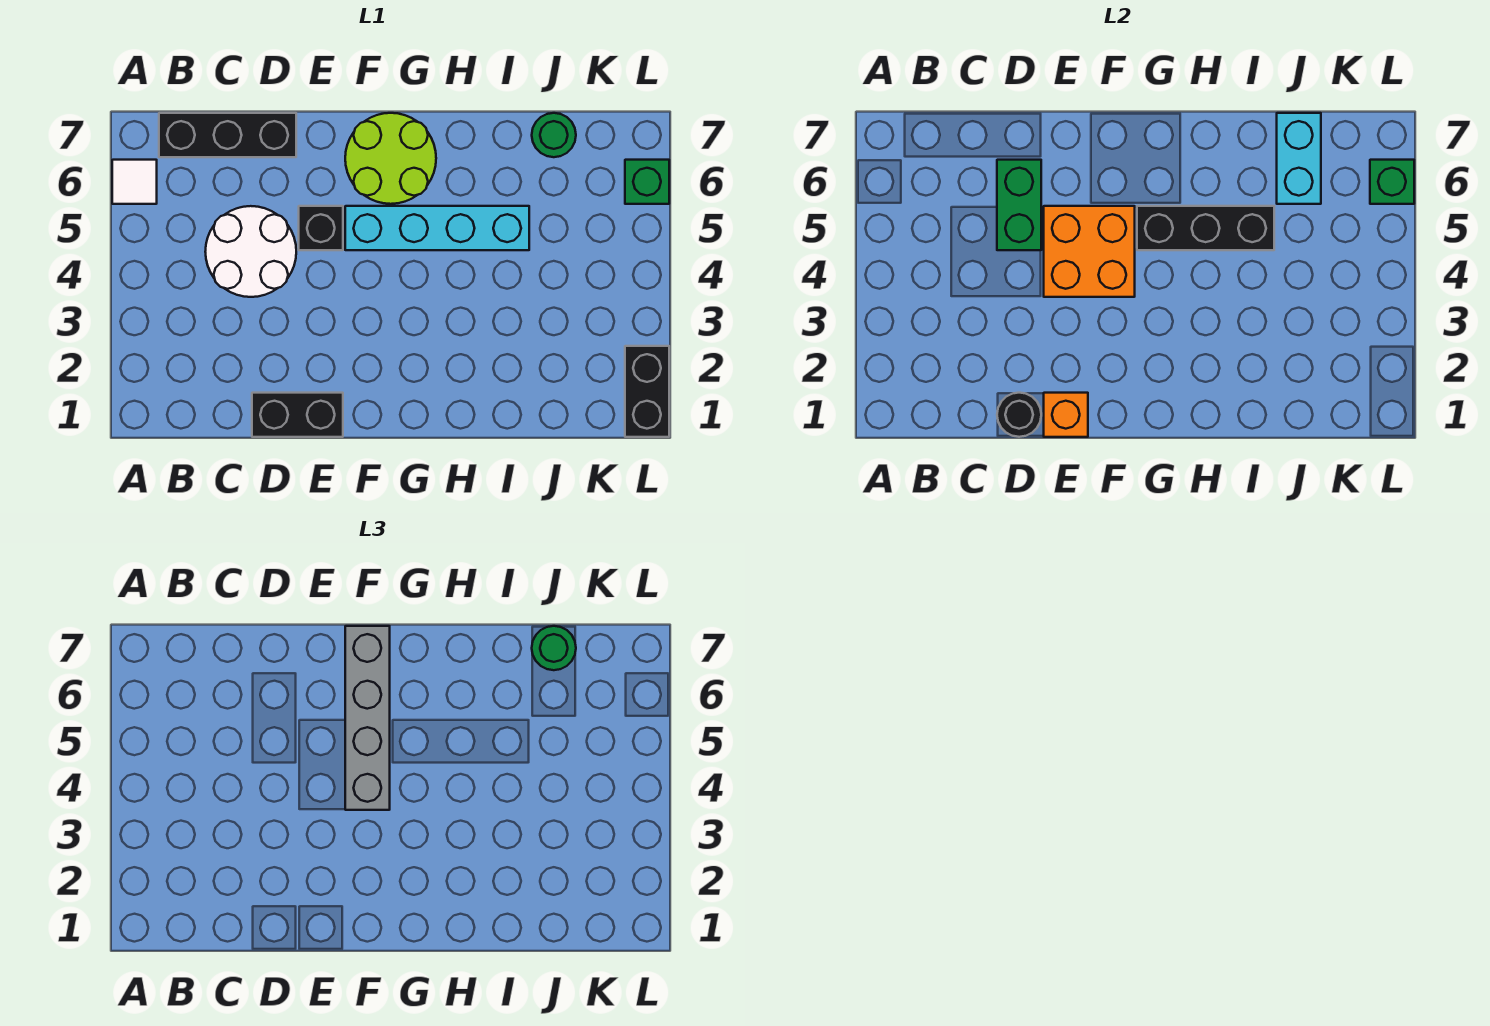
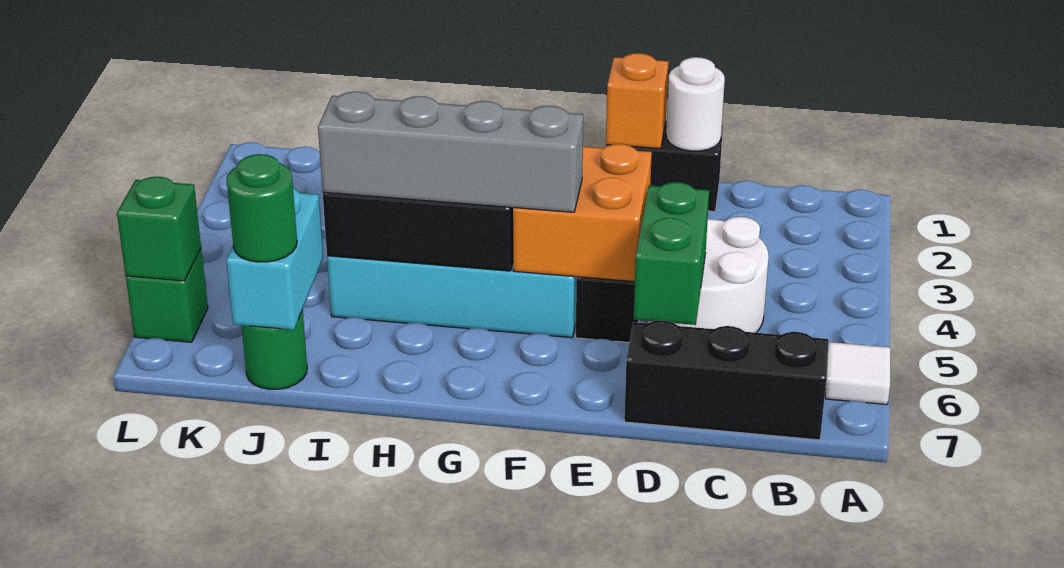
black 1x1 round brick [997,393,1041,437] -> white 1x1 round brick [666,57,725,151]
grey 1x4 brick [345,626,390,810] -> grey 1x4 brick turned to [318,91,583,212]
lime 2x2 round brick [345,113,436,204] -> none
black 1x2 brick [625,346,669,437] -> none

